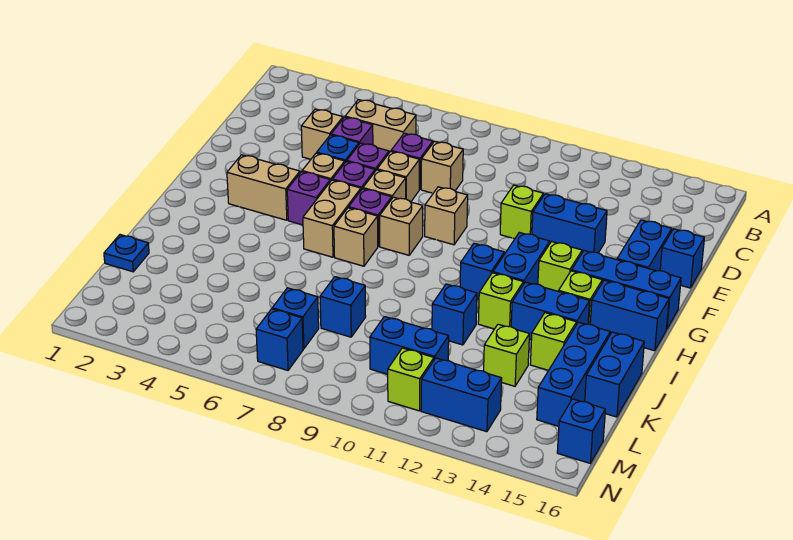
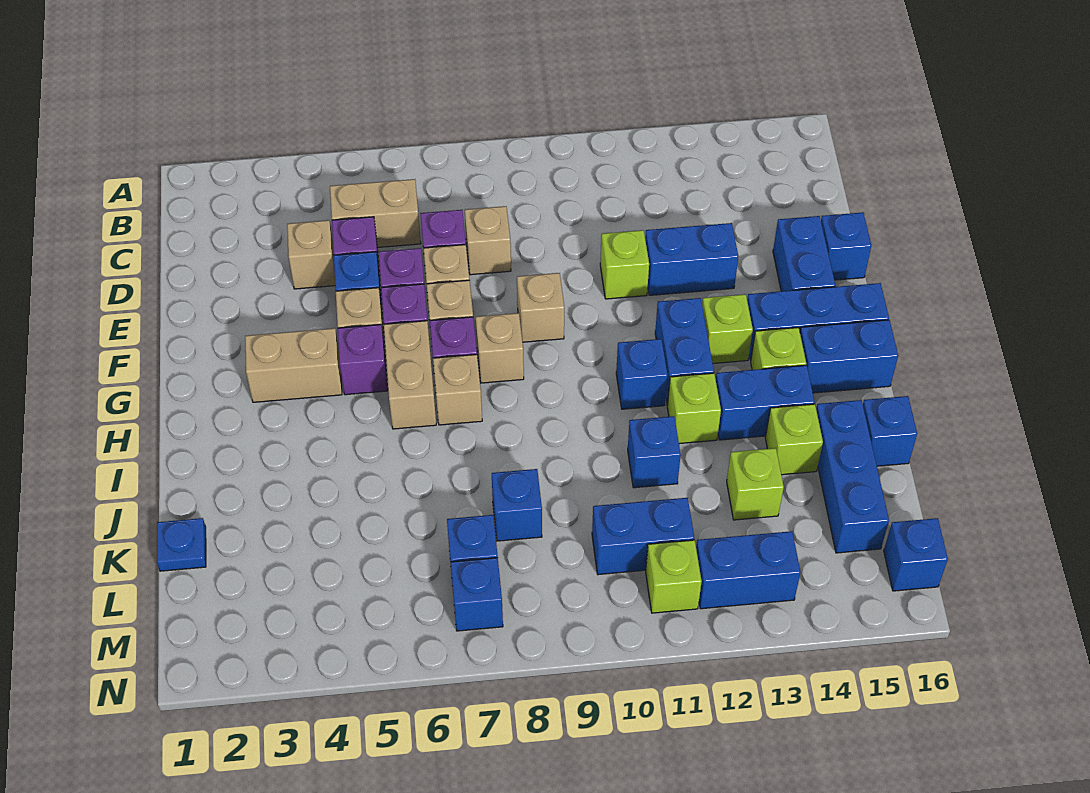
blue 1x2 brick [585,332,644,417] -> blue 1x1 brick [863,396,917,466]

